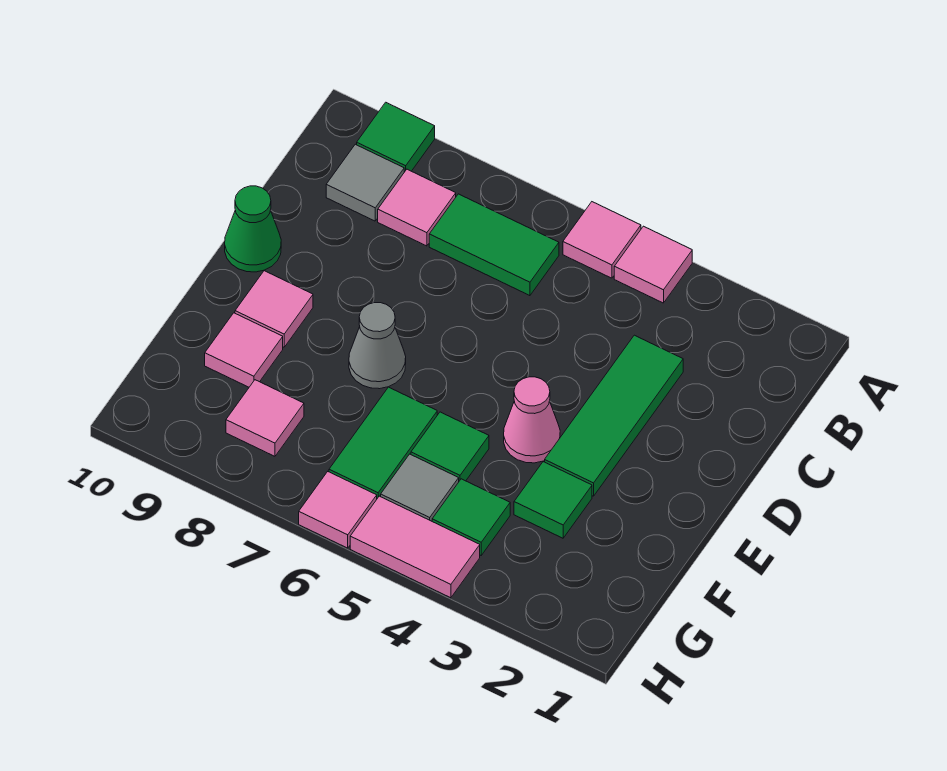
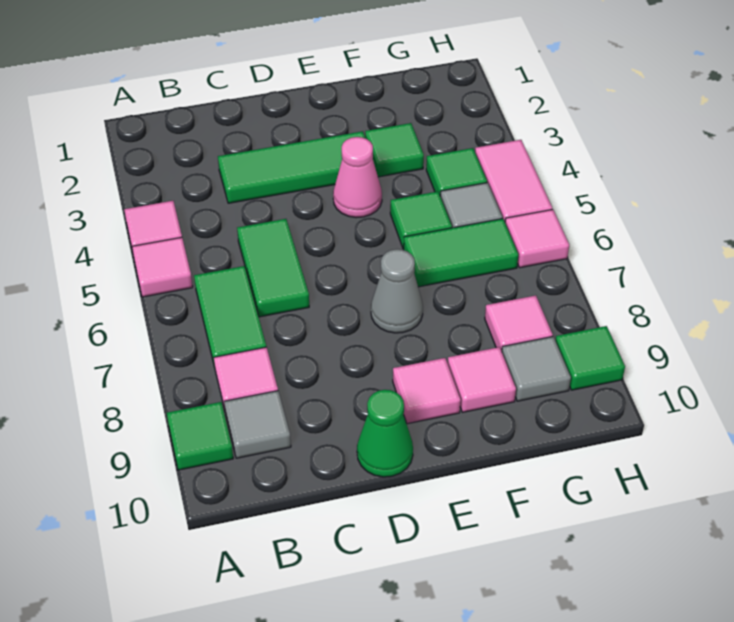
none -> green 1x2 tile [237,219,309,317]
none -> grey 1x1 tile [502,337,571,401]
none -> green 1x1 tile [555,326,625,390]

